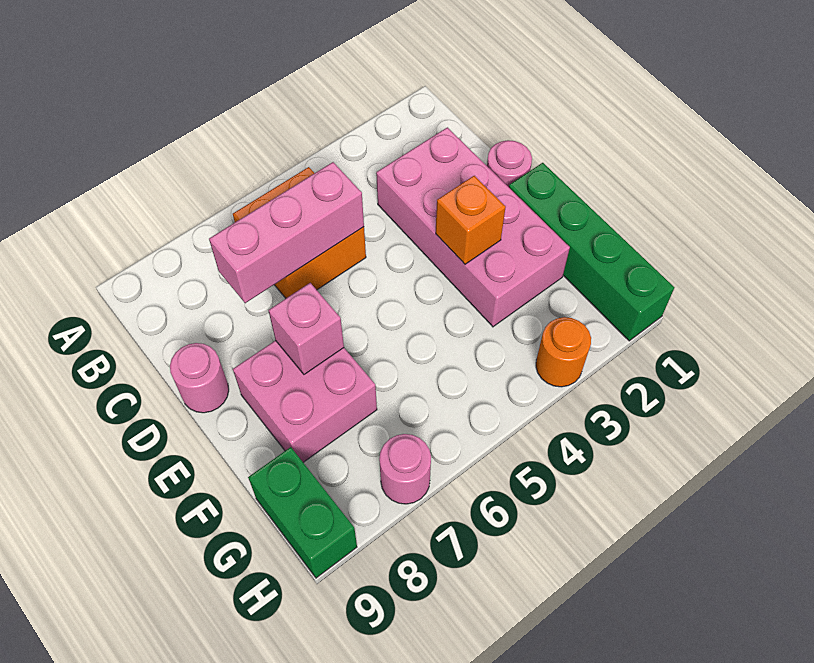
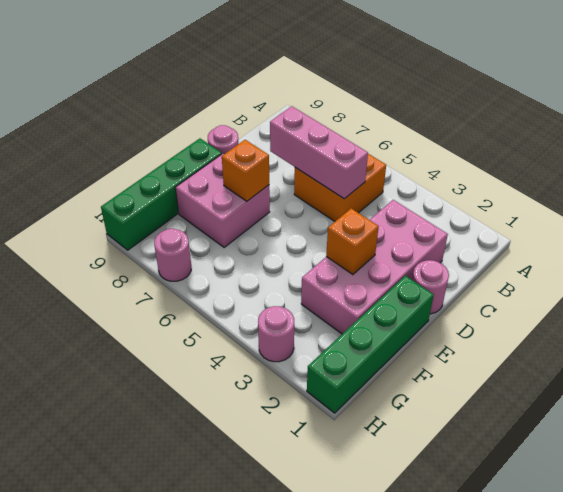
pink 1x1 brick [269,283,344,374] -> orange 1x1 brick [222,140,269,201]
green 1x2 brick [248,447,357,578] -> green 1x4 brick [101,139,222,250]
orange 1x1 round brick [536,317,591,387] -> pink 1x1 round brick [258,306,294,362]

